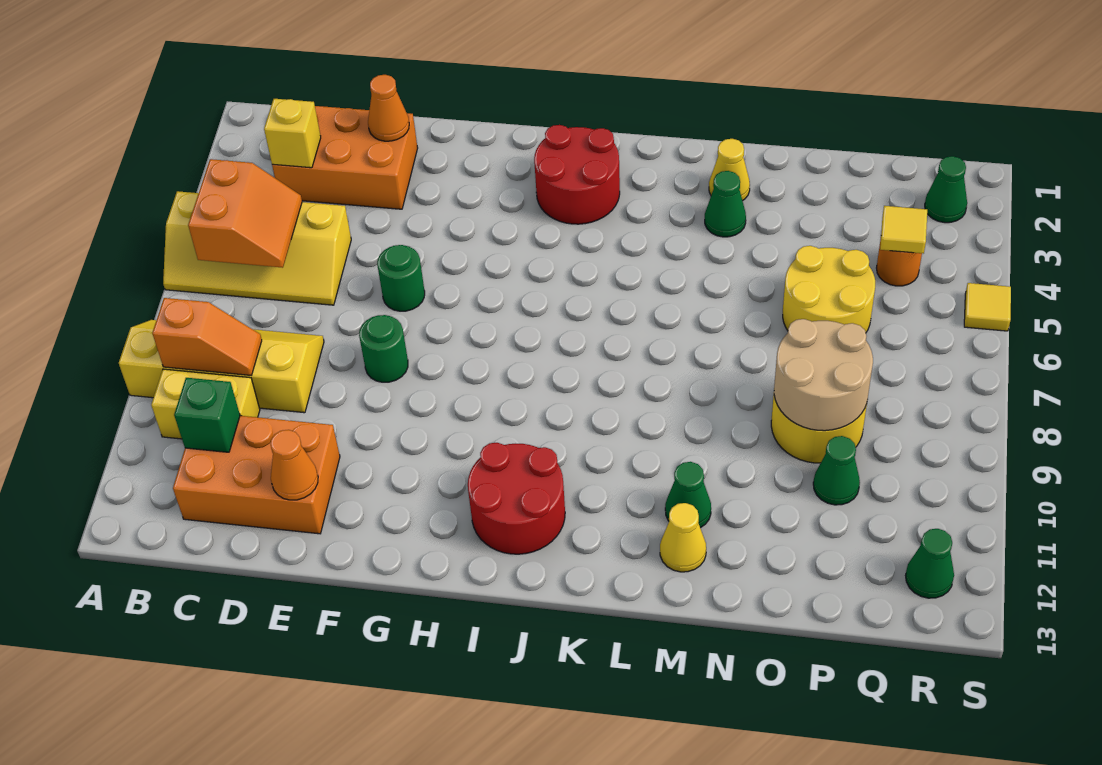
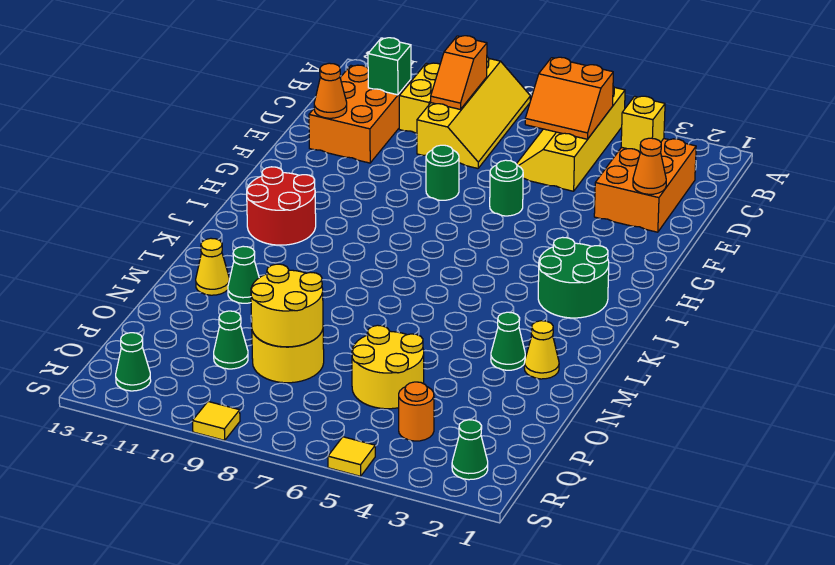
red 2x2 round brick [534,125,620,224] -> green 2x2 round brick [538,237,609,318]
tan 2x2 round brick [774,319,873,431] -> yellow 2x2 round brick [251,264,323,347]
yellow 1x1 tile [880,206,927,254] -> yellow 1x1 tile moved to [193,402,240,440]

